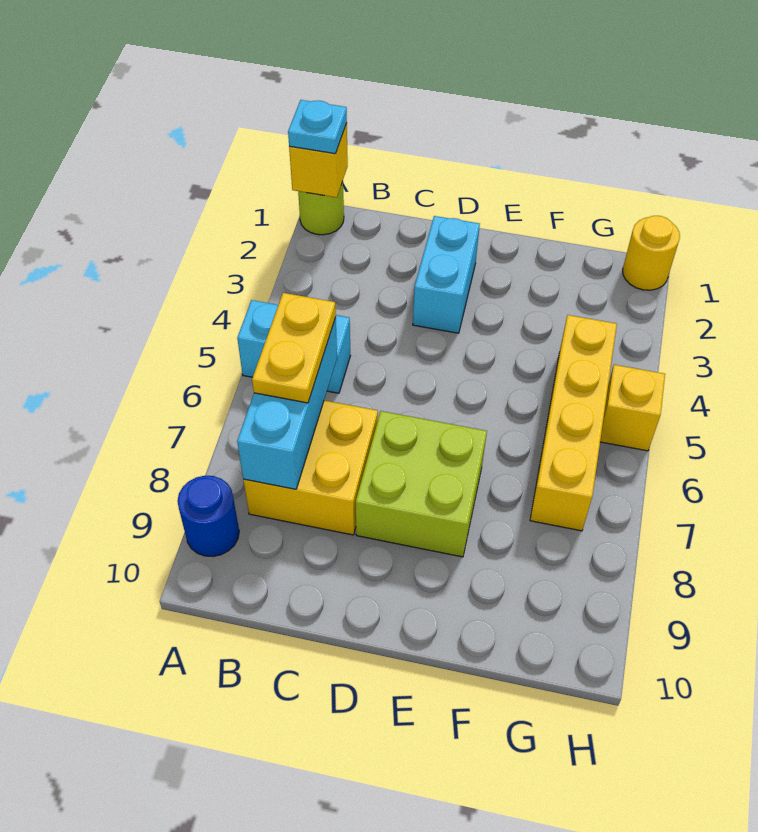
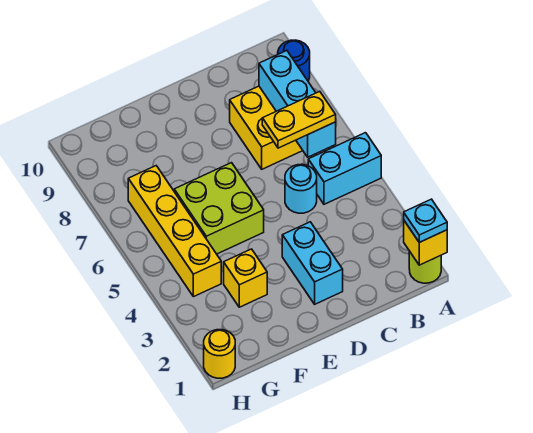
yellow 1x2 plate [252,293,336,403] -> yellow 1x2 plate turned to [262,91,336,148]
none -> cyan 1x1 round brick [285,164,317,213]
lime 2x2 brick [356,411,487,557] -> lime 2x2 brick moved to [174,163,264,254]
yellow 1x1 brick [600,365,665,451] -> yellow 1x1 brick moved to [224,249,267,307]

